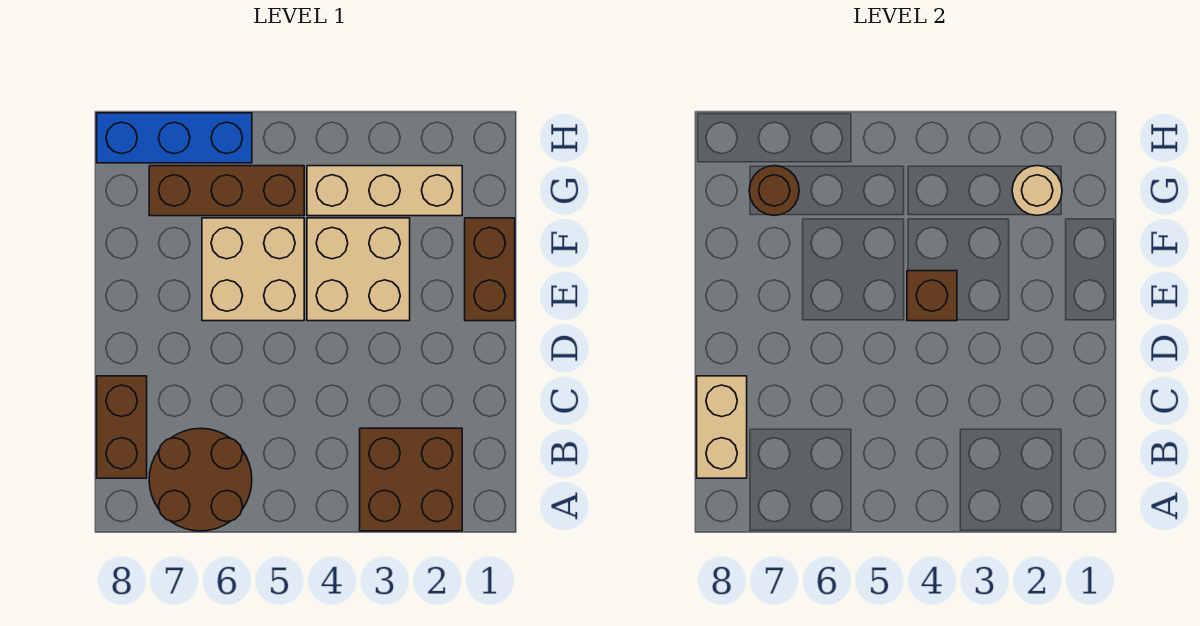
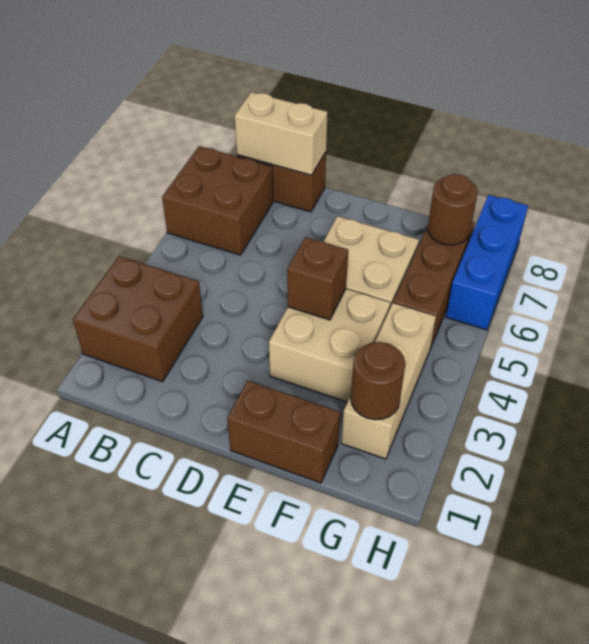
brown 2x2 round brick [149,428,252,531] -> brown 2x2 brick [162,146,273,255]
tan 1x1 round brick [1012,166,1062,216] -> brown 1x1 round brick [351,342,405,420]

